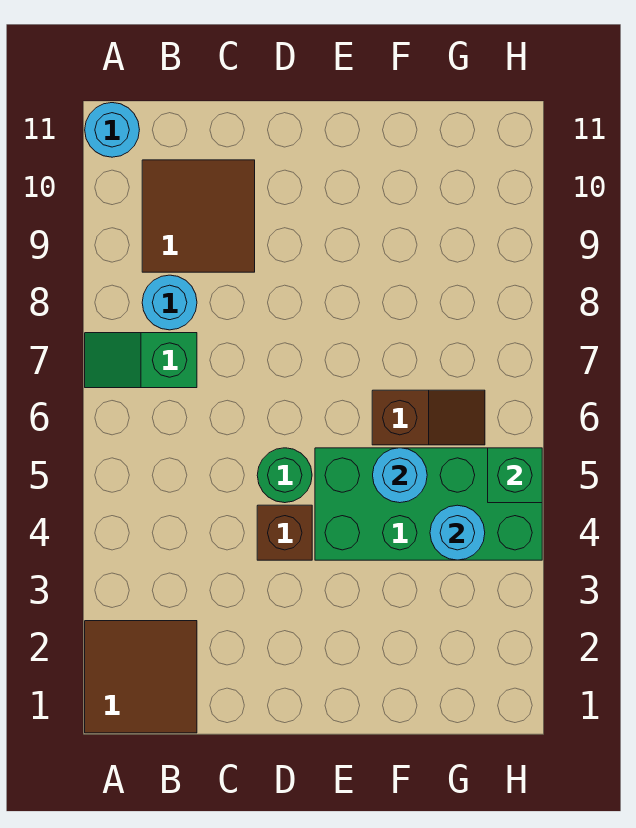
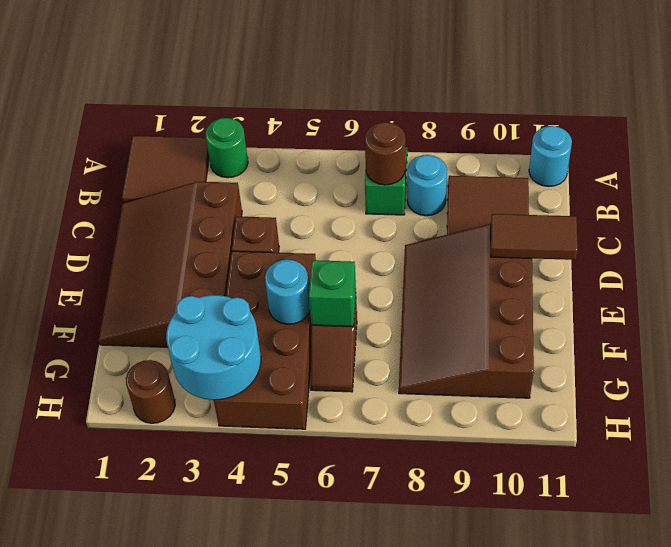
none -> brown 1x1 round brick [365,122,406,185]
none -> brown 3x4 slope [99,182,242,347]
green 1x1 round brick [257,448,312,503] -> green 1x1 round brick moved to [206,118,248,178]
none -> brown 3x4 slope [399,224,534,398]
none -> brown 1x2 tile [491,214,578,260]
green 2x4 brick [315,448,542,560] -> brown 2x4 brick [214,251,316,429]
cyan 1x1 round brick [430,505,485,560] -> cyan 2x2 round brick [166,295,261,400]
none -> brown 1x1 round brick [126,360,175,423]
green 1x1 brick [488,448,542,503] -> green 1x1 brick moved to [309,260,356,327]

